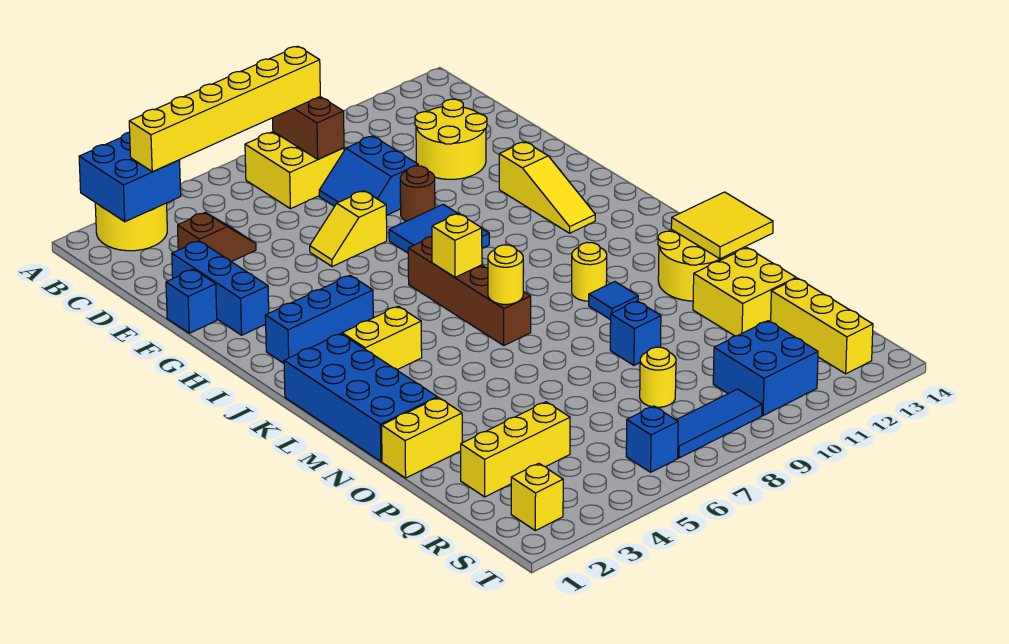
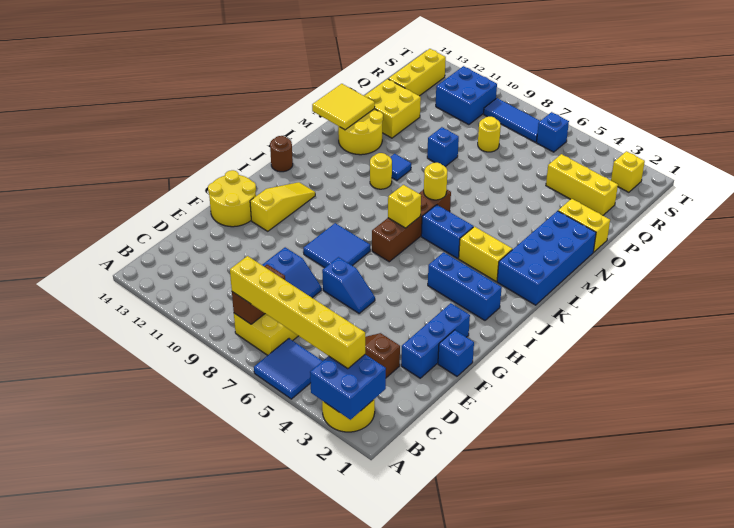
none -> blue 2x2 tile [254,339,322,399]
yellow 2x2 round brick [415,99,487,179] -> yellow 2x2 round brick moved to [208,170,256,227]
yellow 1x2 slope [310,191,387,267] -> blue 1x2 slope [322,257,375,313]
brown 1x1 round brick [400,166,435,221] -> brown 1x1 round brick moved to [270,136,293,172]
none -> blue 1x2 brick [421,205,474,258]

